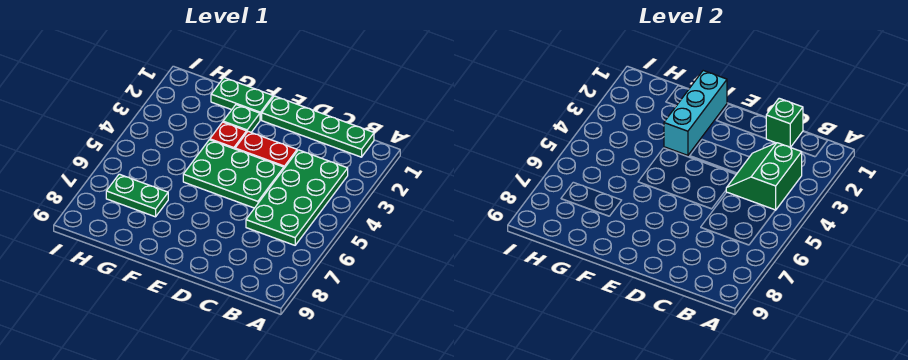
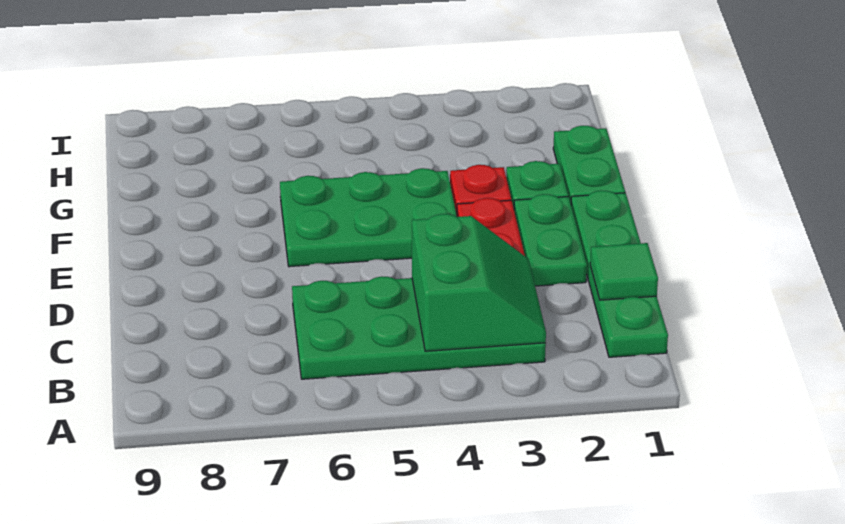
green 2x2 slope [726,143,802,210] -> green 2x2 slope turned to [412,214,546,351]
green 1x1 brick [766,98,803,147] -> green 1x1 tile [590,243,658,300]
green 2x3 plate [183,140,284,208] -> green 2x3 plate turned to [280,168,457,267]
cyan 1x3 brick [664,71,727,155] -> none
green 1x2 plate [106,174,168,217] -> green 1x2 plate moved to [514,194,587,286]

